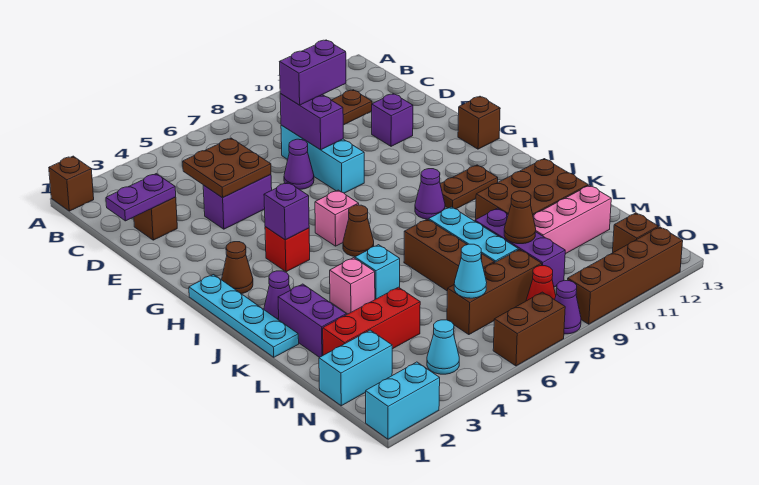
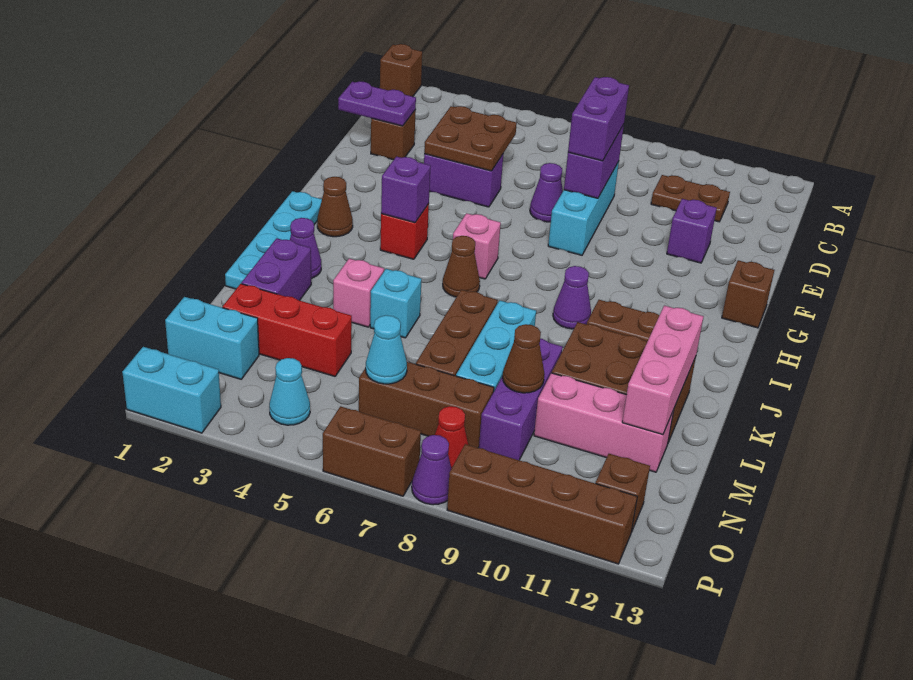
purple 1x2 brick [280,40,346,105] -> purple 1x2 brick turned to [568,77,629,161]
none -> pink 1x3 brick [622,306,704,435]

